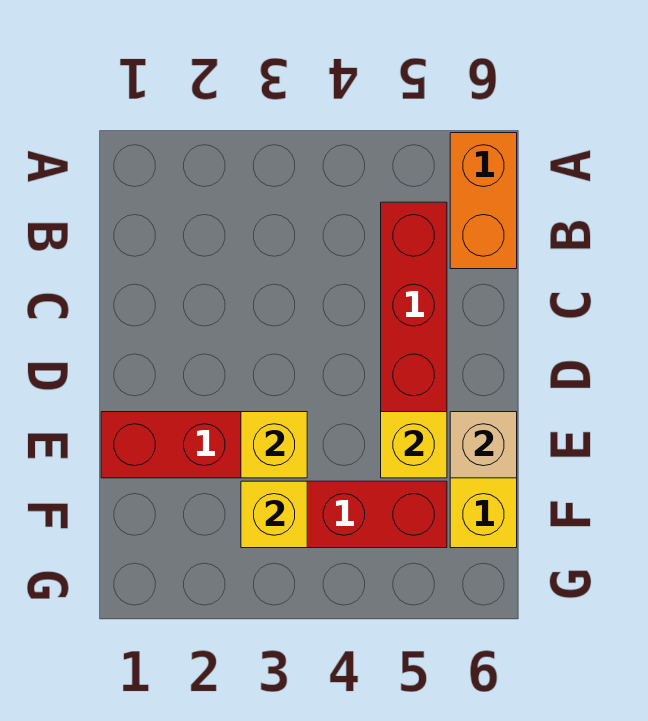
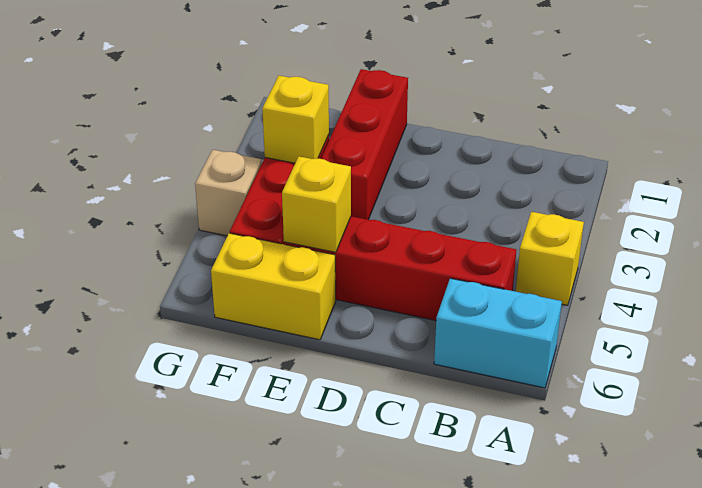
orange 1x2 brick [450,133,517,269] -> cyan 1x2 brick [434,278,562,388]
yellow 1x1 brick [241,412,307,478] -> yellow 1x1 brick moved to [516,212,584,305]
tan 1x1 brick [450,412,517,478] -> tan 1x1 brick moved to [195,150,262,236]

